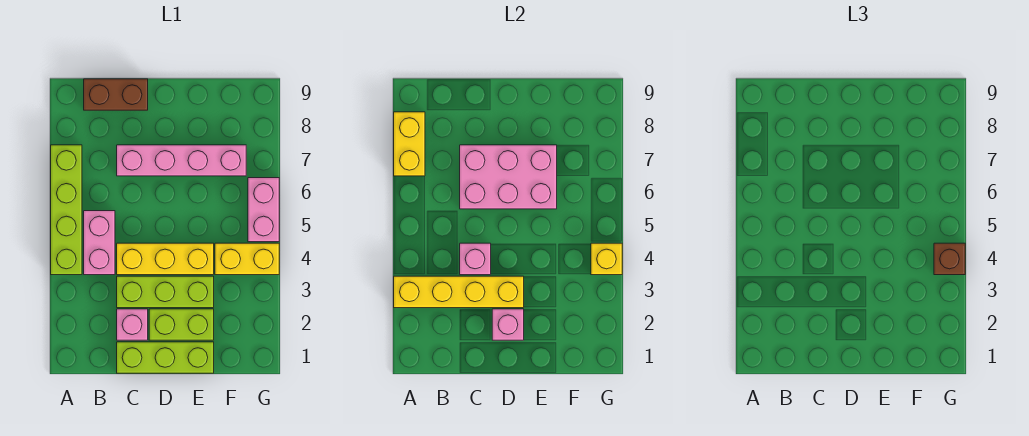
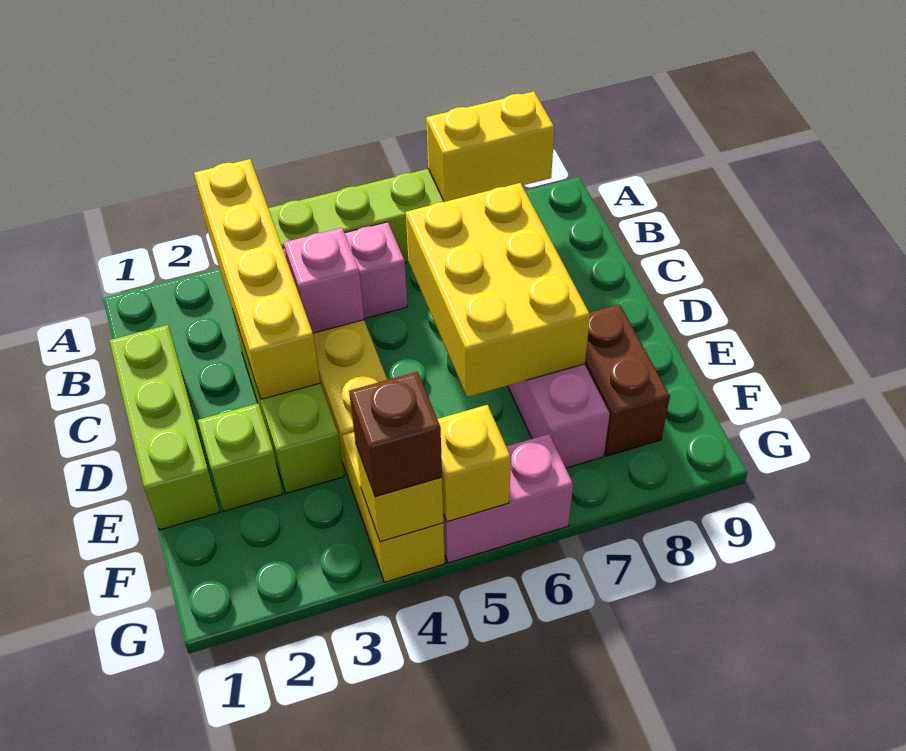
brown 1x2 brick [84,79,148,110] -> brown 1x2 brick moved to [585,304,670,456]
pink 1x1 brick [117,309,148,340] -> none
pink 2x3 brick [460,145,557,209] -> yellow 2x3 brick [406,183,590,397]
lime 1x2 brick [149,309,214,340] -> lime 1x1 brick [198,403,283,512]
pink 1x1 brick [492,309,524,340] -> none
none -> yellow 1x1 brick [437,405,511,522]

